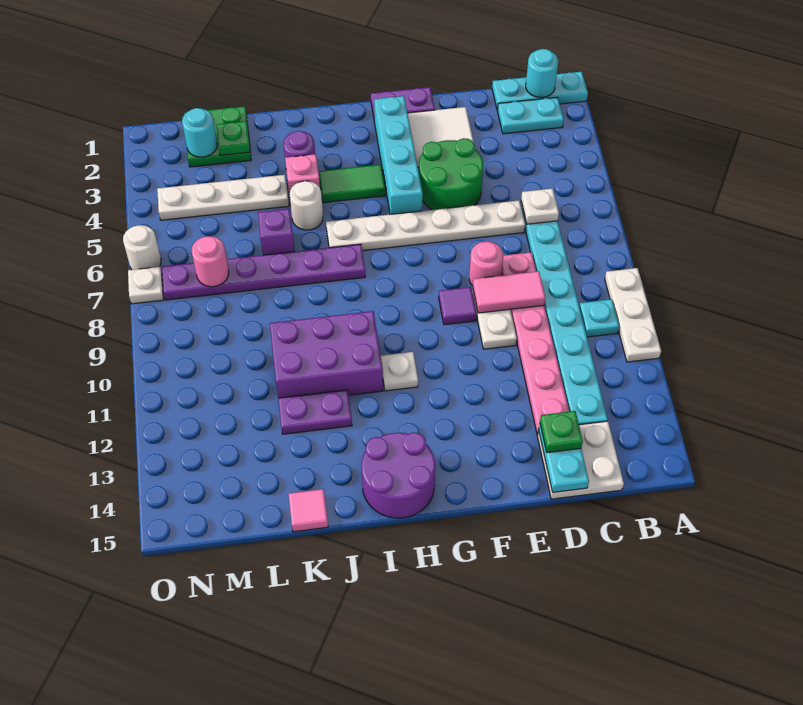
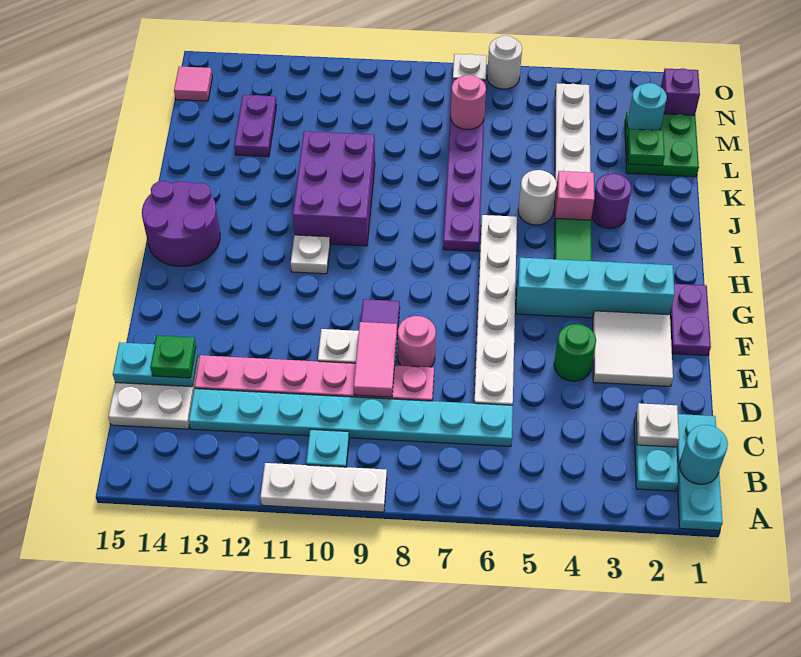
white 1x1 plate [521,188,559,224] -> white 1x1 plate moved to [636,403,679,447]
green 2x2 round brick [419,138,483,210] -> green 1x1 round brick [554,324,596,381]
purple 1x2 plate [278,390,352,434] -> purple 1x2 plate moved to [234,95,277,157]
purple 1x1 brick [258,209,295,255] -> purple 1x1 brick moved to [661,68,700,115]
pink 1x1 tile [289,489,328,532] -> pink 1x1 tile moved to [174,66,212,101]

